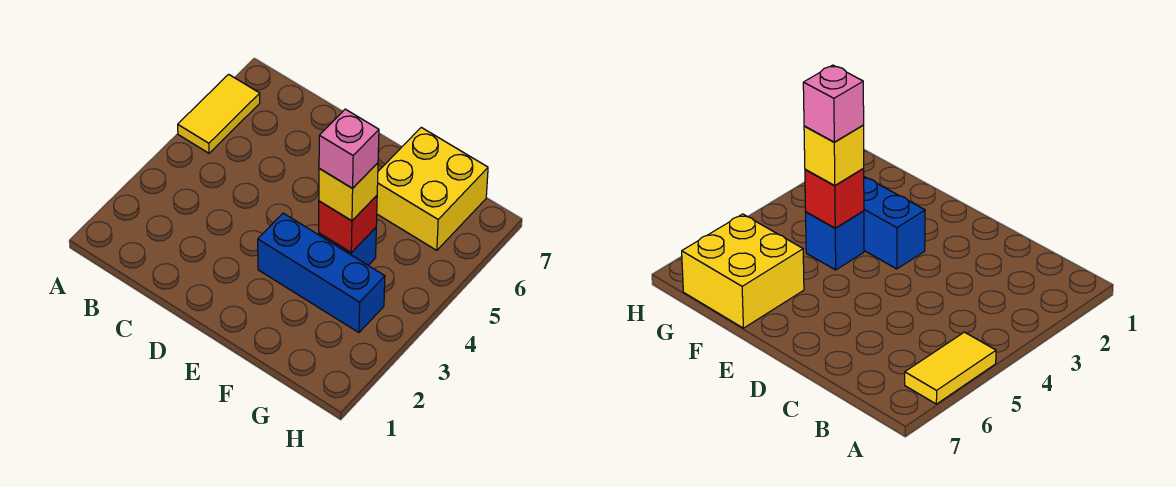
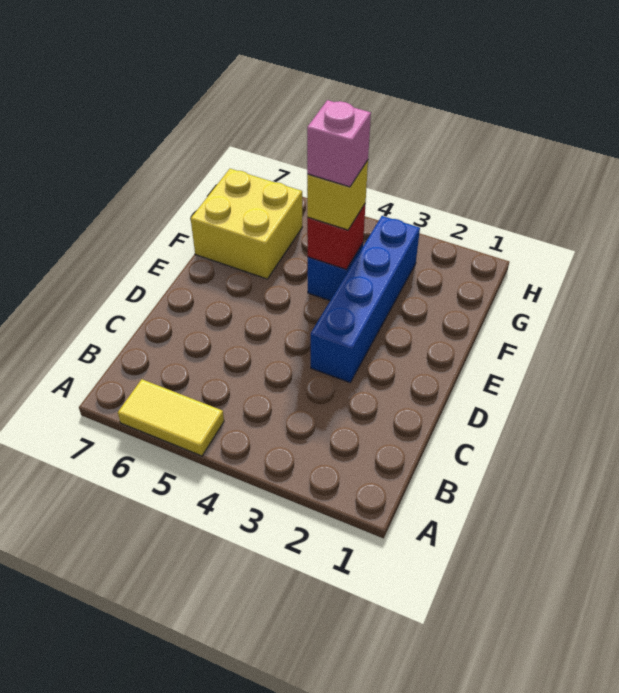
blue 1x3 brick [258,213,385,333] -> blue 1x4 brick [311,216,420,382]

